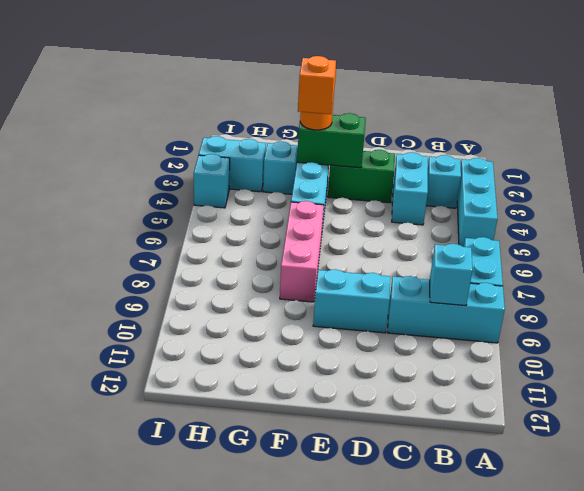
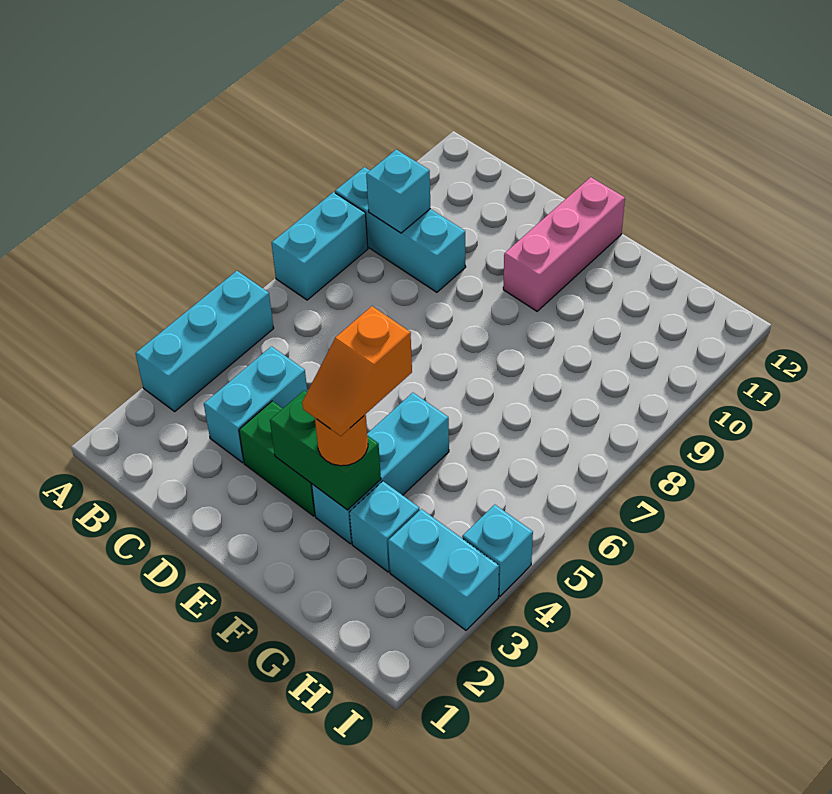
cyan 1x1 brick [426,155,461,208] -> none
cyan 1x2 brick [313,269,391,333] -> none
pink 1x3 brick [280,201,324,302] -> pink 1x3 brick moved to [503,177,625,311]

